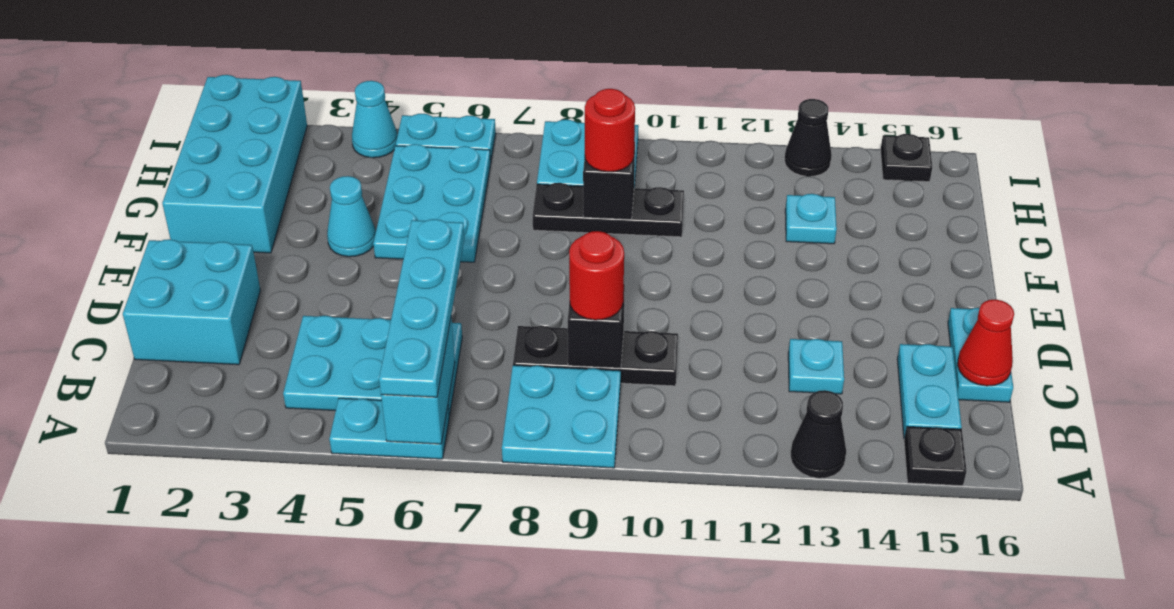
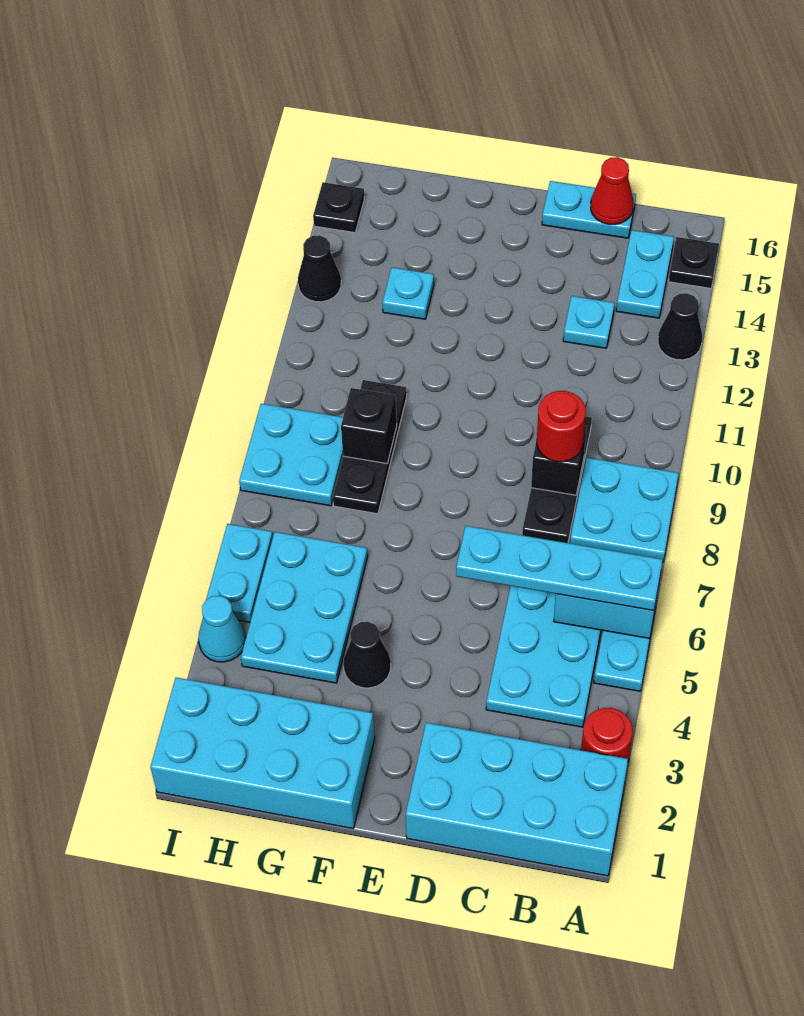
cyan 1x2 plate [897,344,962,439] -> cyan 1x2 plate turned to [616,230,674,318]
cyan 2x2 brick [123,239,260,365] -> cyan 2x4 brick [406,723,628,876]
cyan 1x1 cone [327,176,376,257] -> black 1x1 cone [343,622,391,688]
cyan 2x3 plate [373,144,491,262] -> cyan 2x3 plate turned to [241,532,368,683]
red 1x1 round brick [585,89,635,172] -> red 1x1 round brick moved to [581,708,633,761]

